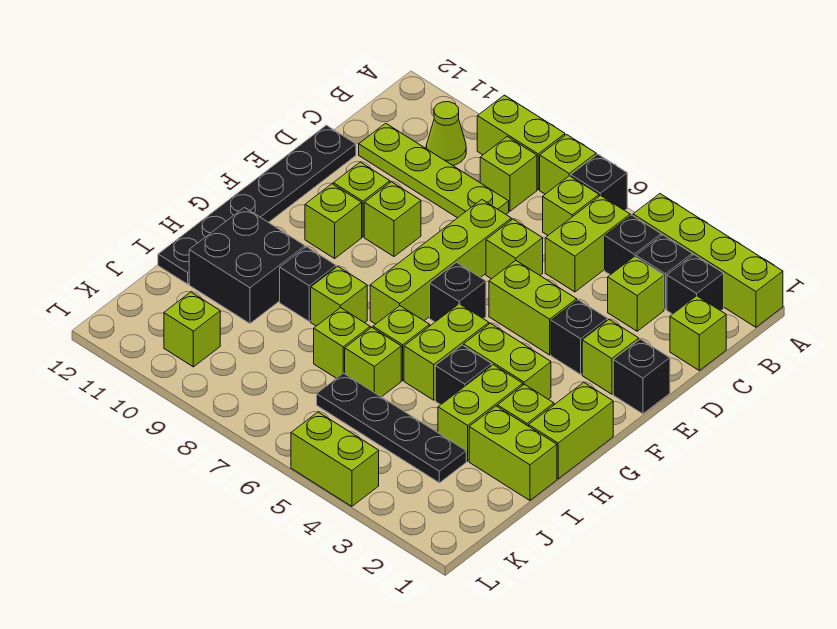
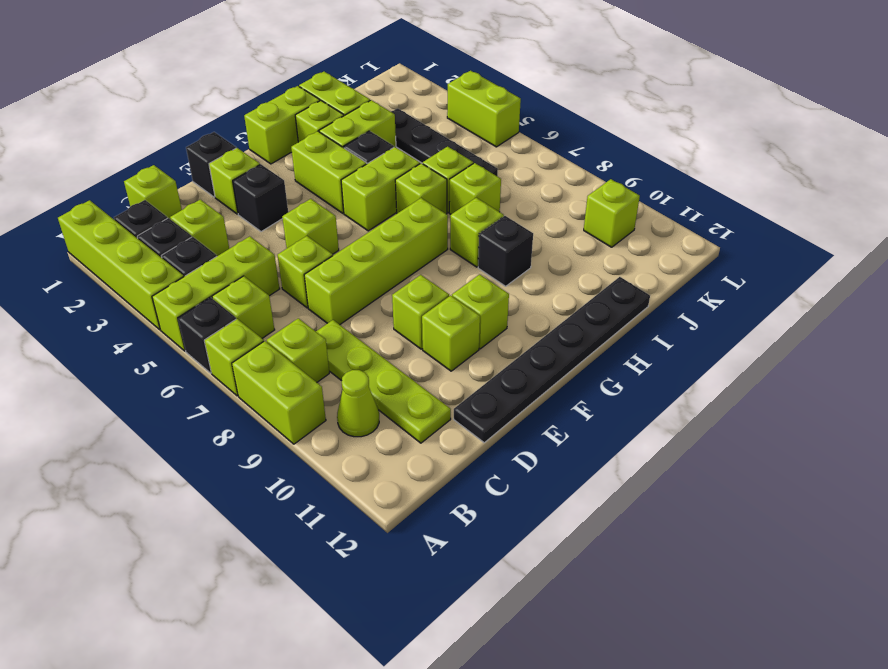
lime 1x2 brick [545,195,630,292] -> lime 1x3 brick [152,236,280,351]
lime 1x2 brick [489,261,577,355] -> lime 1x1 brick [282,199,339,254]
black 1x1 brick [430,263,486,322] -> none
black 2x2 brick [189,207,305,323] -> none

